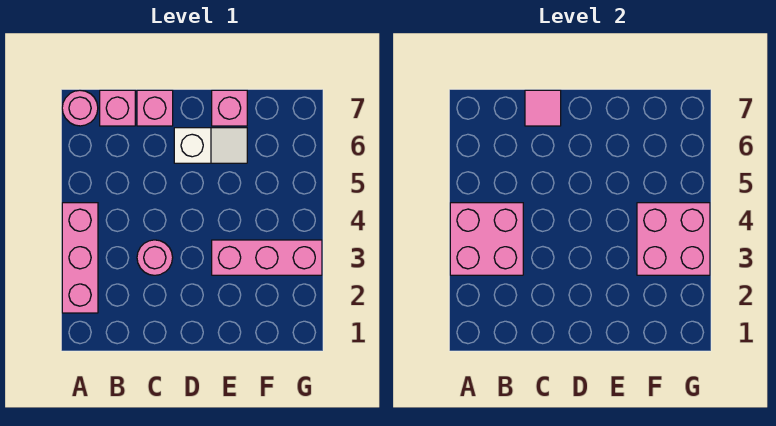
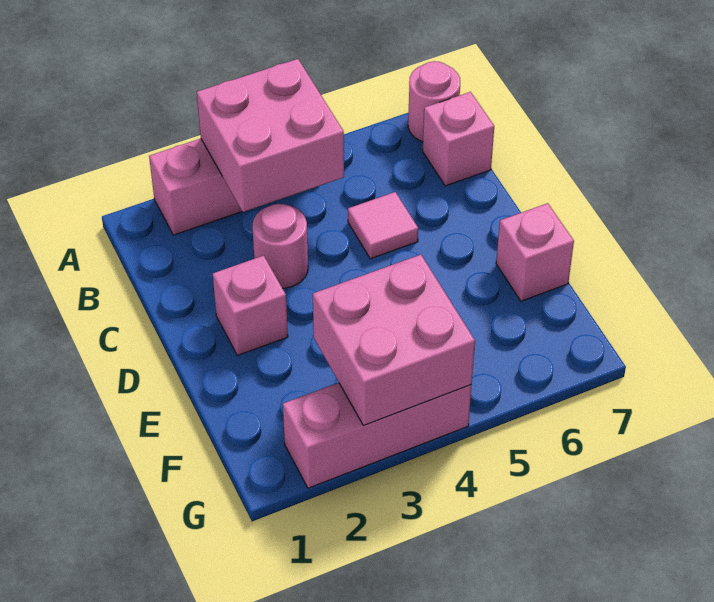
pink 1x1 brick [137,90,173,126] -> pink 1x1 brick moved to [213,256,288,355]
pink 1x1 tile [525,90,561,126] -> pink 1x1 tile moved to [348,192,418,259]
white 1x2 slope [174,128,247,163] -> none
pink 1x3 brick [212,240,322,275] -> pink 1x3 brick turned to [283,383,472,488]

